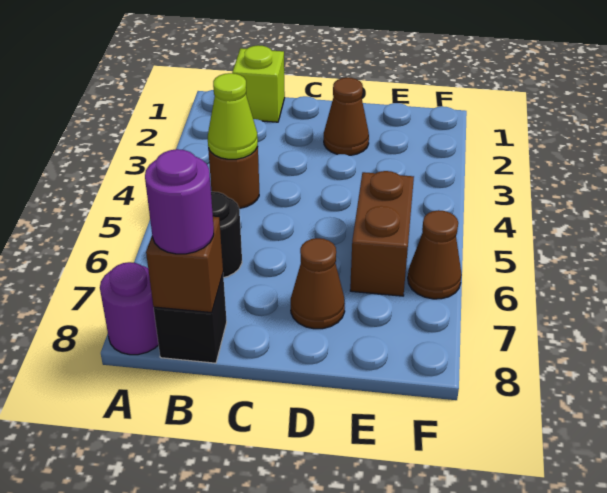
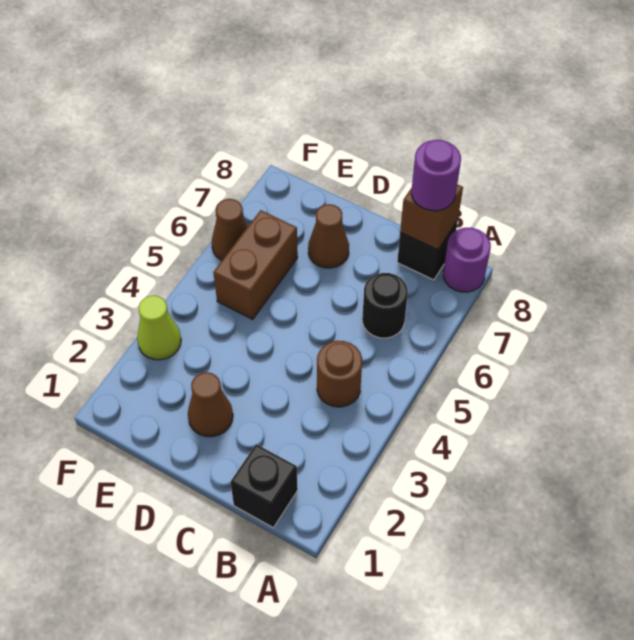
lime 1x1 brick [232,45,285,122] -> black 1x1 brick [230,444,298,527]
lime 1x1 cone [208,73,258,159] -> lime 1x1 cone moved to [137,296,181,360]

